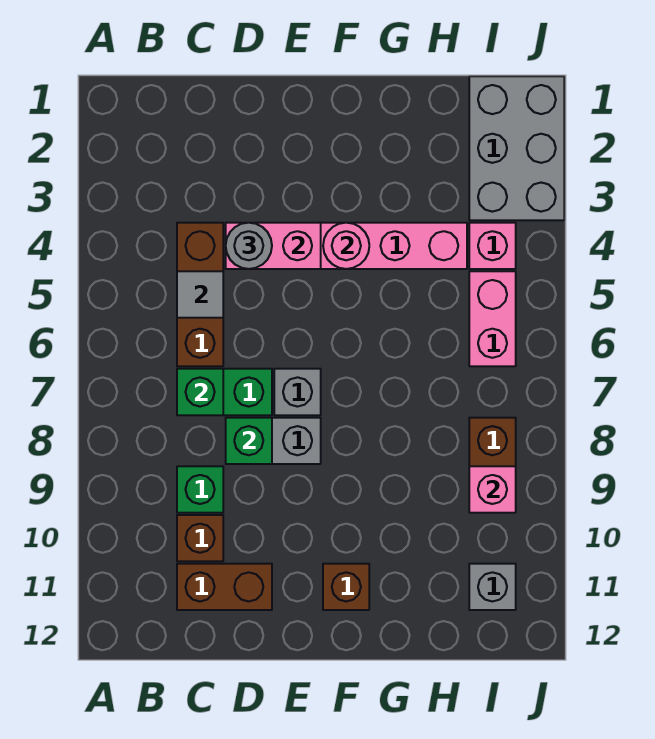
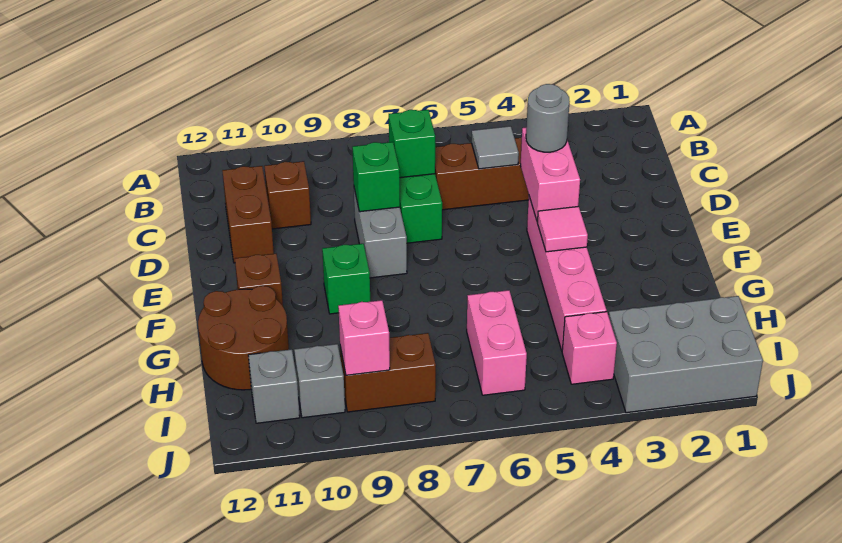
green 1x1 brick [177,466,223,513] -> green 1x1 brick moved to [322,244,370,314]
grey 1x1 brick [274,369,321,415] -> grey 1x1 brick moved to [294,344,345,418]
pink 1x1 round brick [323,223,369,269] -> pink 1x1 tile [537,206,588,252]
none -> brown 2x2 round brick [198,286,289,390]
pink 1x2 brick [469,271,516,366] -> pink 1x2 brick turned to [467,290,527,395]

